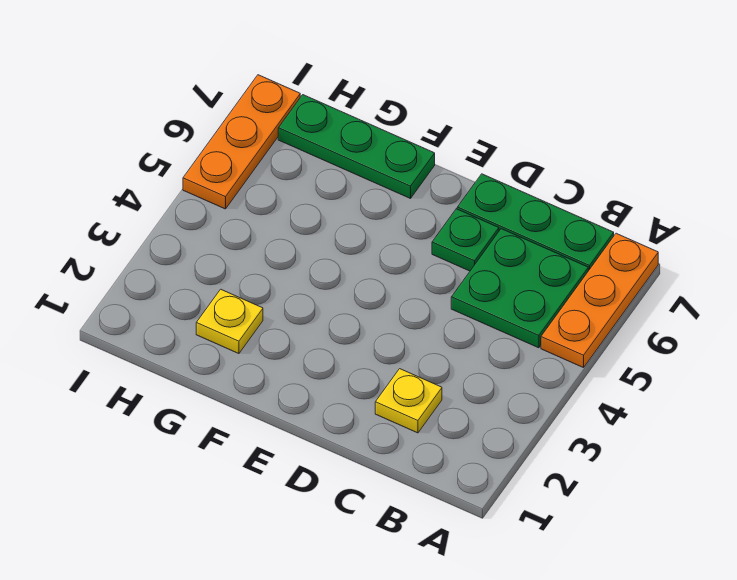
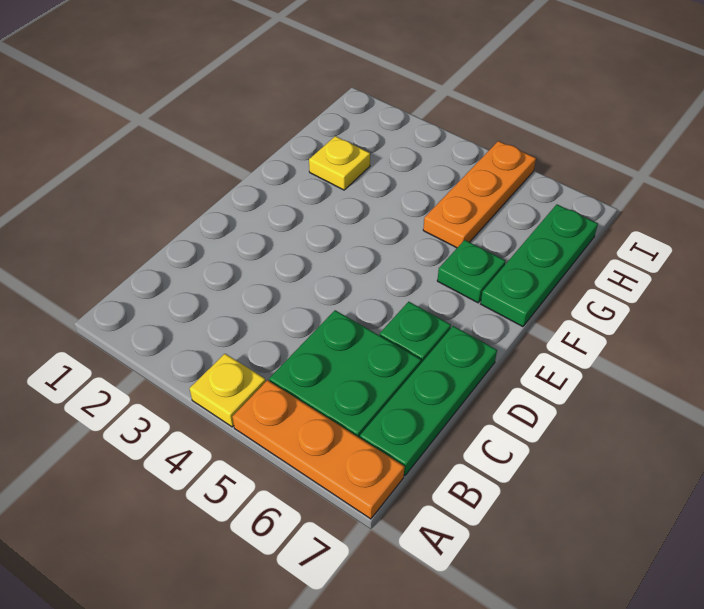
yellow 1x1 plate [375,369,442,433] -> yellow 1x1 plate moved to [190,354,266,427]
none -> green 1x1 plate [437,240,505,303]
orange 1x3 plate [183,75,300,209] -> orange 1x3 plate turned to [423,141,536,248]

